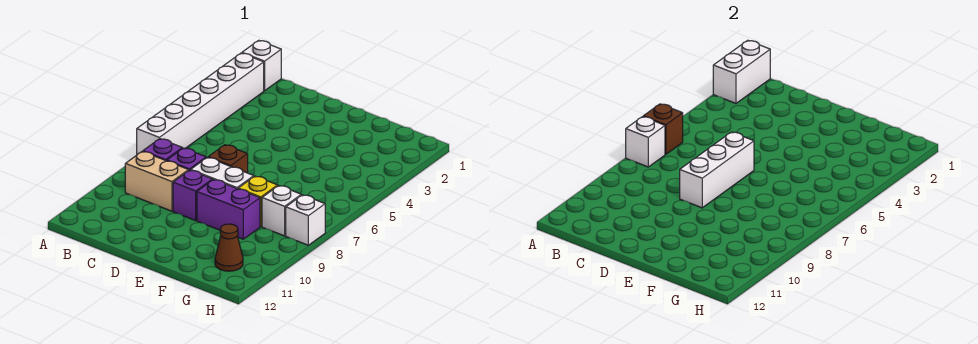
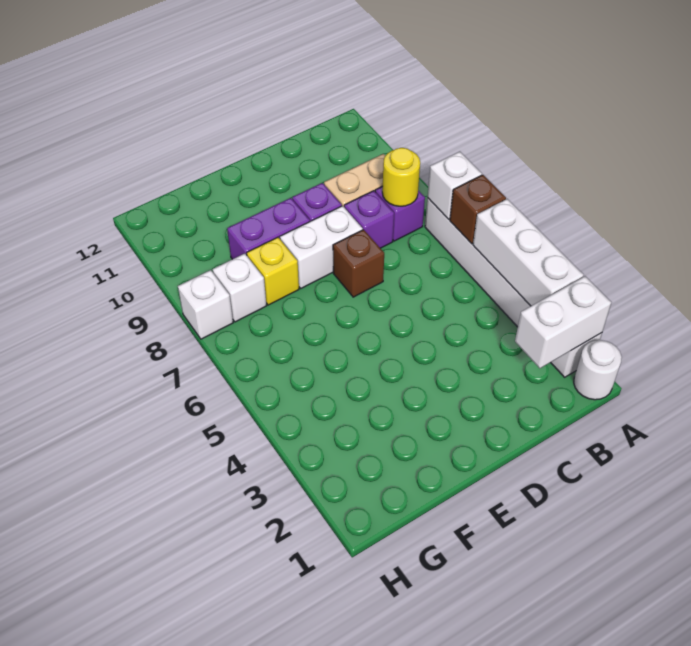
white 1x1 brick [242,40,281,91] -> white 1x1 round brick [574,340,622,400]
white 1x2 brick [713,40,770,103] -> white 1x2 brick turned to [515,276,611,368]
none -> yellow 1x1 round brick [382,148,420,206]
white 1x3 brick [680,132,754,208] -> white 1x3 brick moved to [473,199,584,306]
brown 1x1 cone [215,224,243,271] -> none

